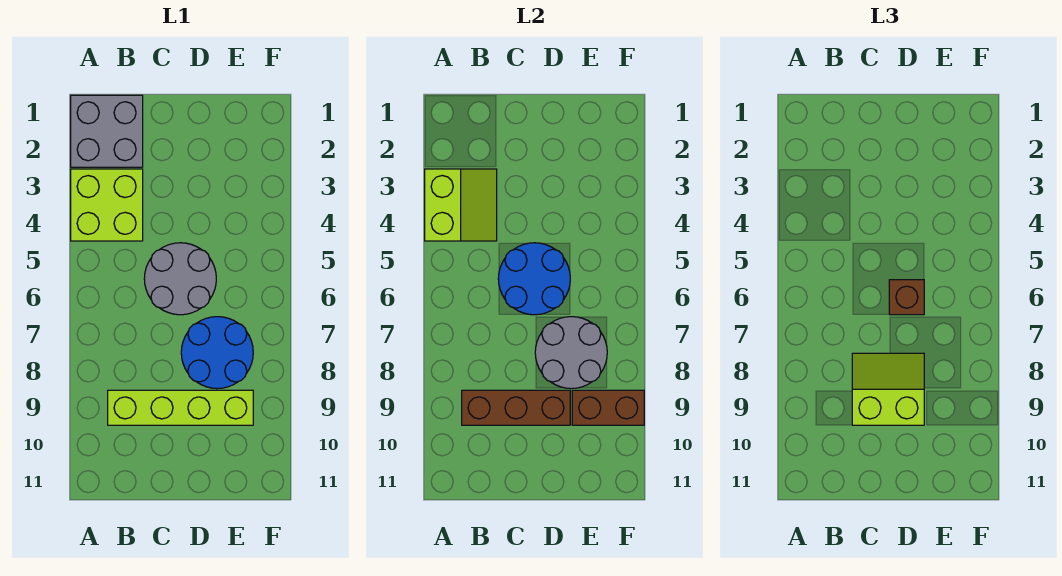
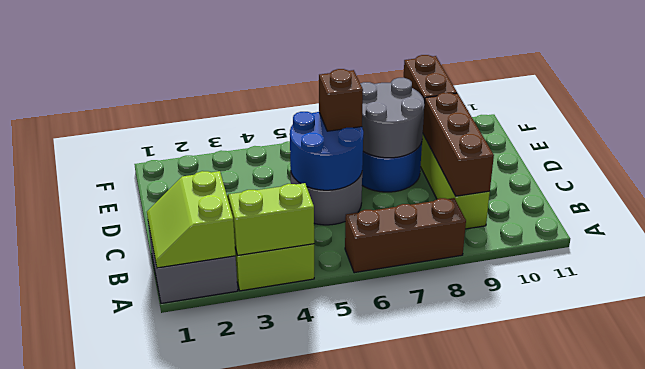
none -> brown 1x3 brick [345,198,466,273]
lime 2x2 slope [852,353,924,425] -> lime 2x2 slope moved to [147,171,236,268]

